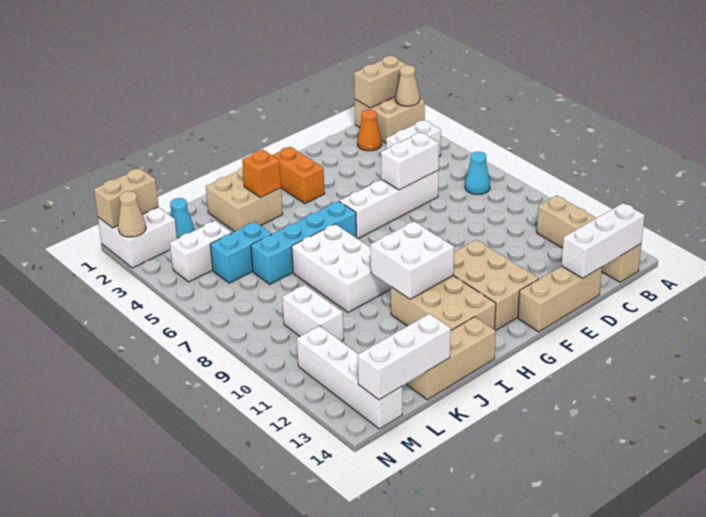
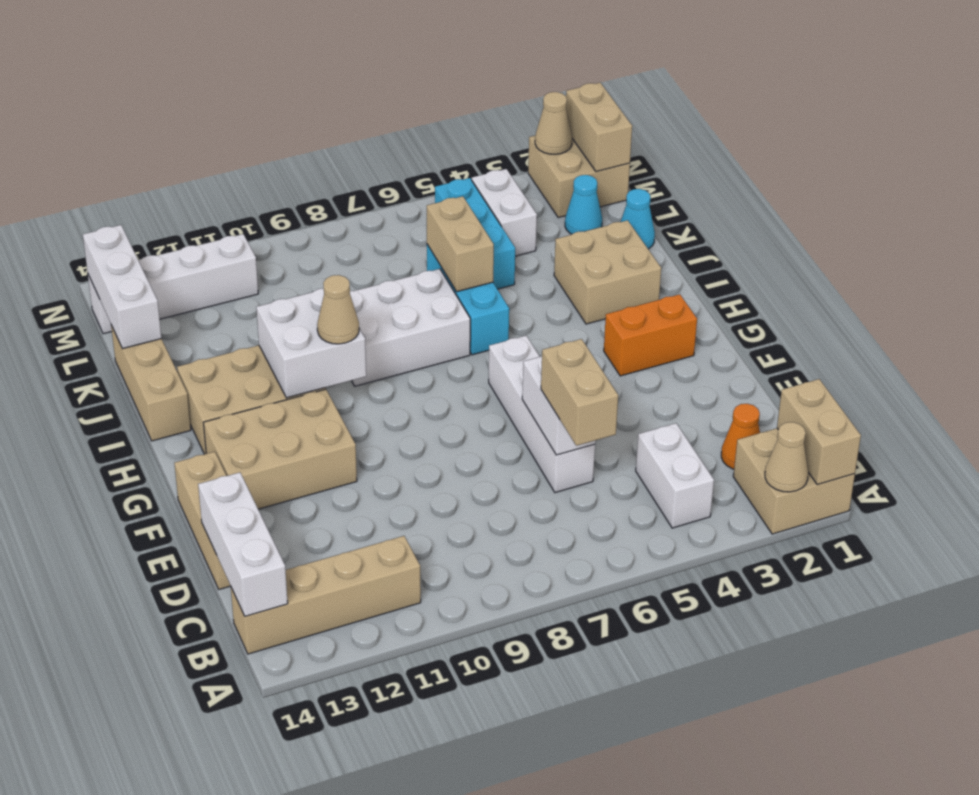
cyan 1x1 cone [465,152,490,194] -> cyan 1x1 cone moved to [621,189,655,249]
none -> tan 1x2 brick [541,339,618,446]
cyan 1x4 brick [251,201,357,284] -> cyan 1x3 brick [427,245,509,355]
none -> tan 1x1 cone [317,275,359,344]
orange 1x1 brick [242,150,281,198] -> none
none -> tan 1x2 brick [427,196,494,292]
cyan 1x2 brick [210,222,271,283] -> cyan 1x3 brick [435,178,515,289]
white 1x2 brick [282,285,344,341] -> none
white 2x2 brick [98,207,177,268] -> tan 2x2 brick [528,136,630,218]

